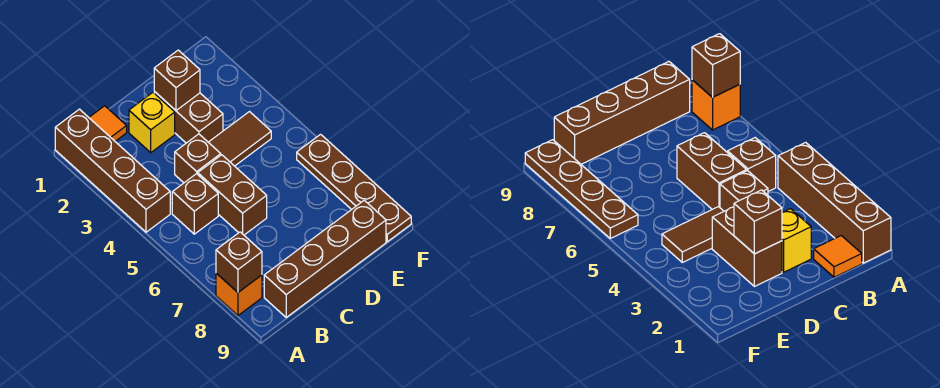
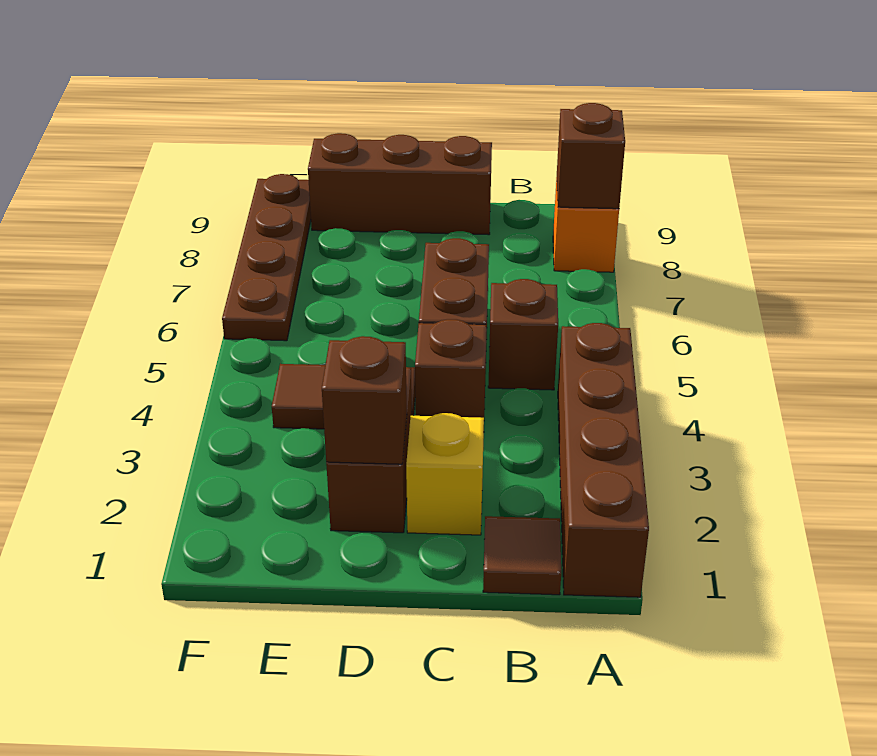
orange 1x1 tile [89,106,127,141] -> brown 1x1 tile [483,516,561,595]
brown 1x4 brick [264,200,386,317] -> brown 1x3 brick [308,133,492,235]

